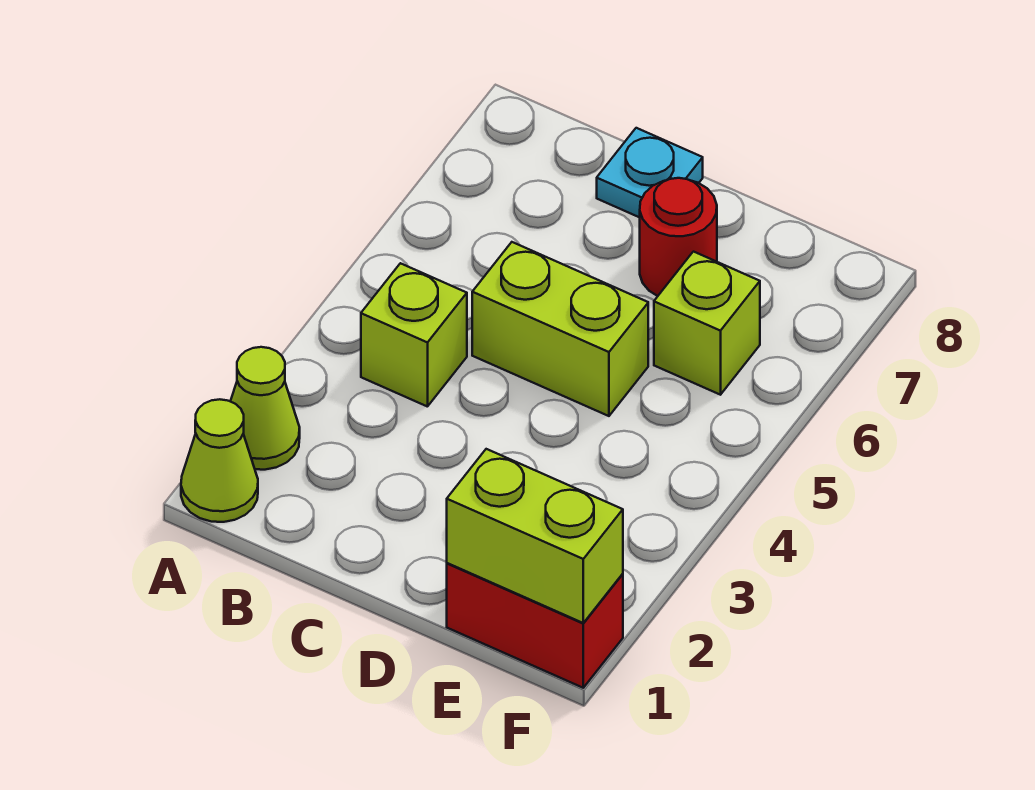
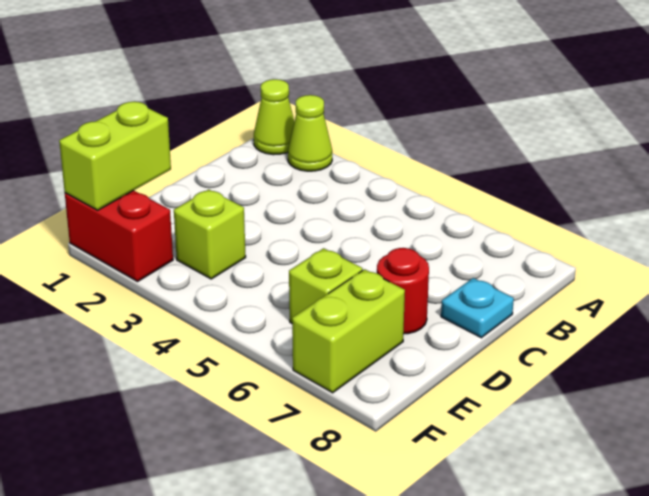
lime 1x1 brick [361,263,467,407] -> lime 1x1 brick moved to [174,189,246,279]
lime 1x2 brick [472,242,648,416] -> lime 1x2 brick moved to [292,269,405,393]
red 1x2 brick [447,563,623,688] -> red 1x2 brick turned to [65,191,173,281]

